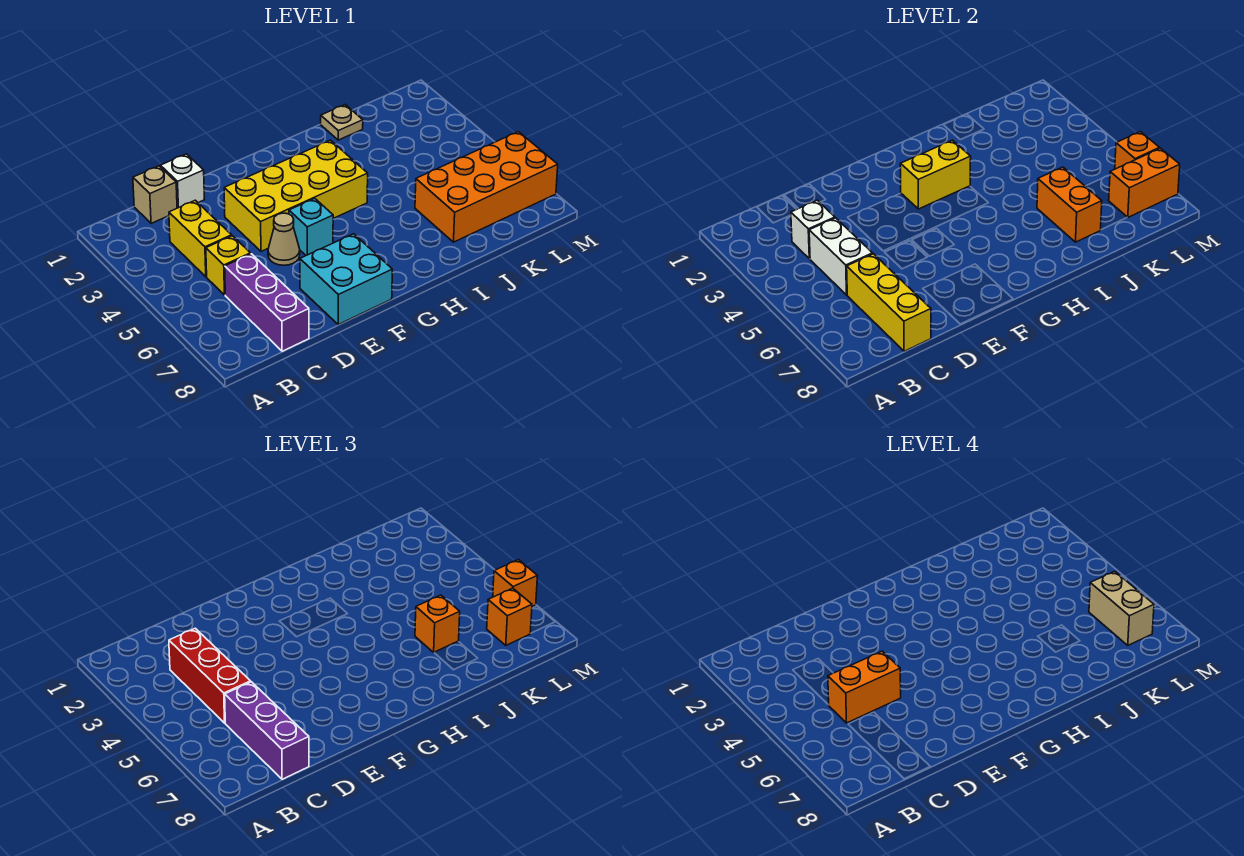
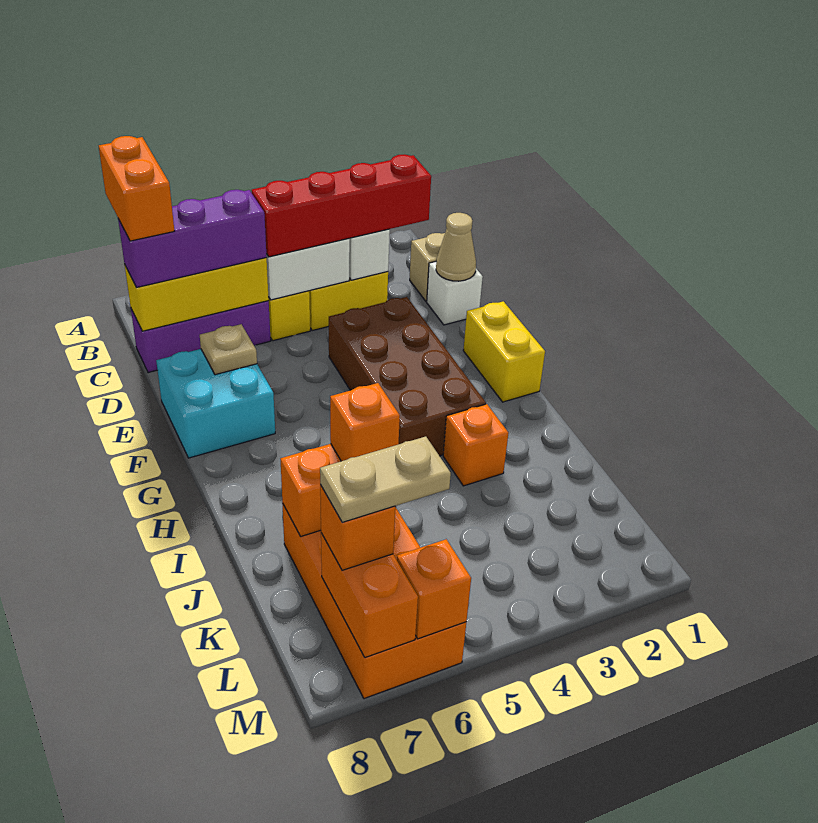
red 1x3 brick [169,628,251,723] -> red 1x4 brick [252,154,431,257]
orange 1x2 brick [828,651,901,723] -> orange 1x2 brick moved to [99,136,174,241]
yellow 2x4 brick [224,140,368,251] -> brown 2x4 brick [329,297,486,456]
tan 1x1 cone [268,213,300,265] -> tan 1x1 cone moved to [436,213,476,281]
cyan 1x1 brick [289,199,333,255] -> none
yellow 1x2 brick [900,140,971,209] -> yellow 1x2 brick moved to [463,301,545,402]
tan 1x1 plate [321,105,363,140] -> tan 1x1 plate moved to [200,324,257,375]
tan 1x2 brick [1089,571,1154,645] -> tan 1x2 plate [320,436,451,522]
orange 1x1 brick [493,560,537,607] -> orange 1x1 brick moved to [443,404,508,486]

